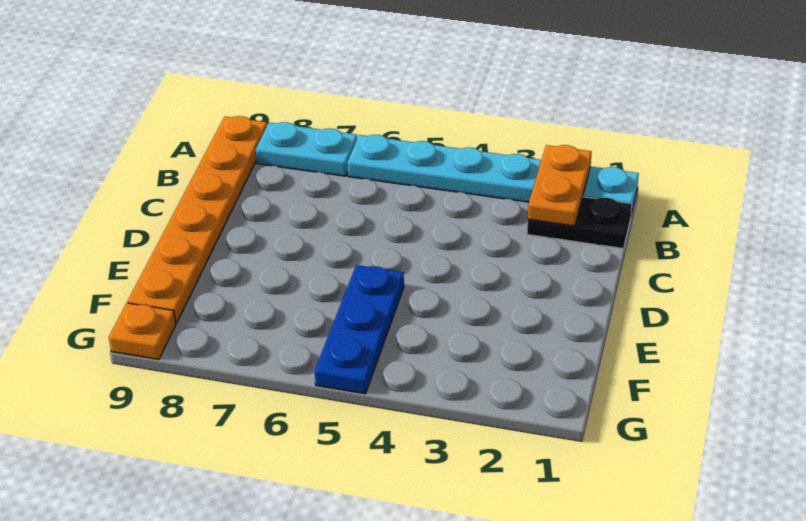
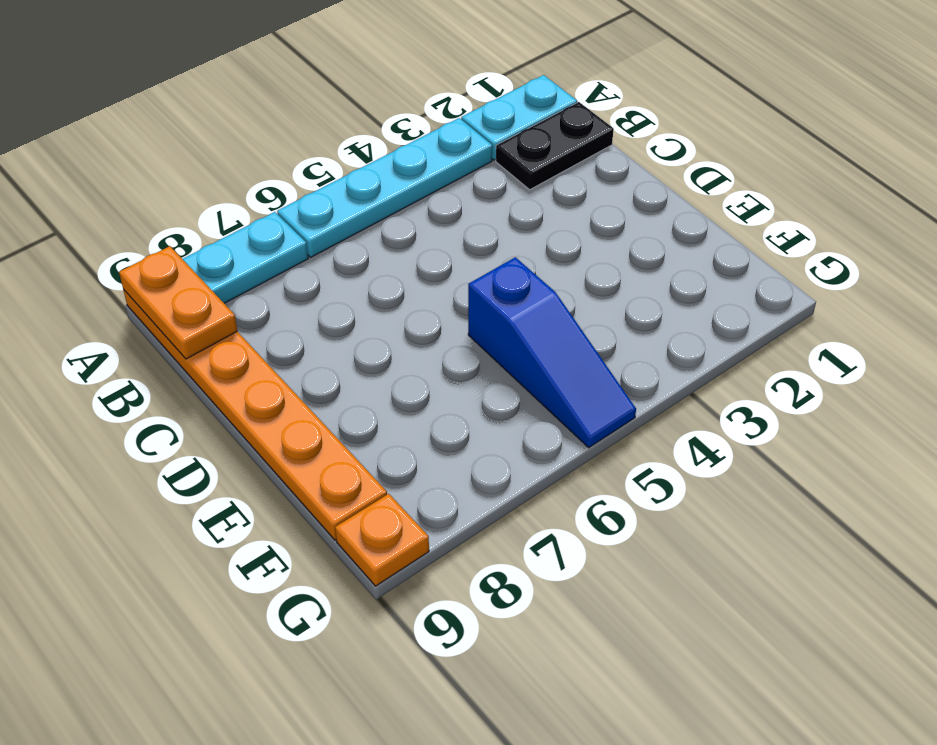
orange 1x2 plate [528,145,592,226] -> orange 1x2 plate moved to [119,246,237,359]
blue 1x3 plate [315,265,404,394] -> blue 1x3 slope [468,257,636,448]

